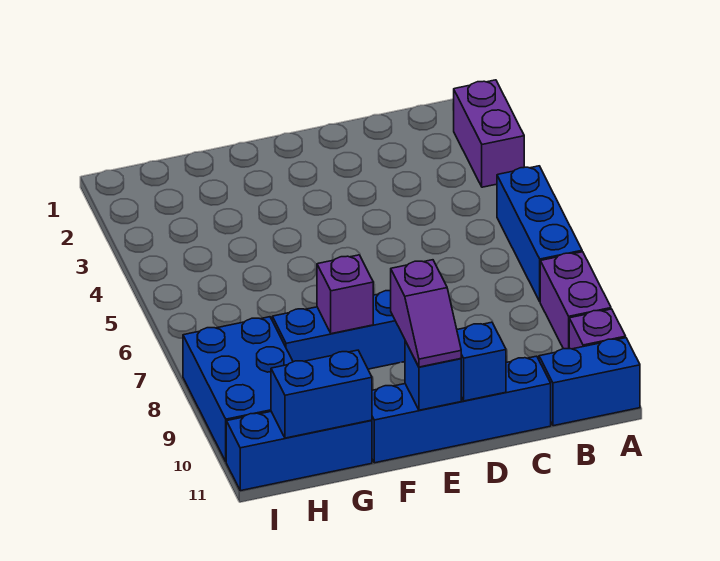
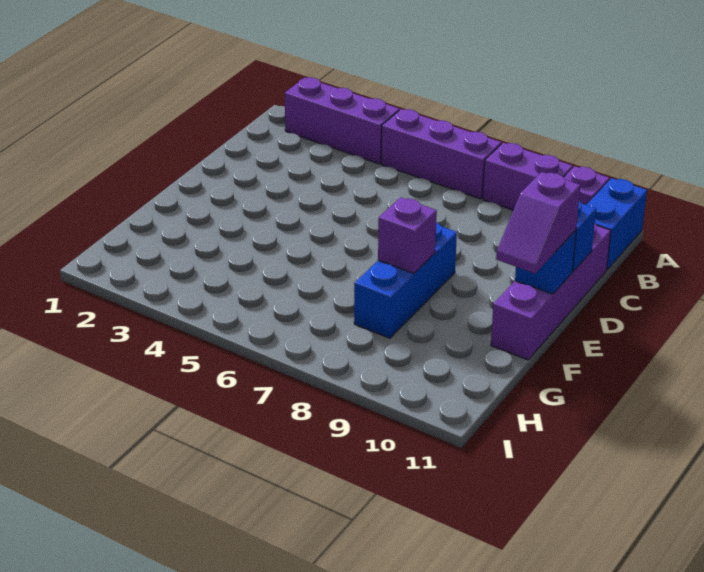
purple 1x2 brick [453,80,524,187] -> purple 1x3 brick [285,77,399,164]
blue 1x3 brick [497,166,582,301] -> purple 1x3 brick [381,109,501,199]
blue 1x4 brick [372,356,551,463] -> purple 1x4 brick [491,224,611,360]
purple 1x2 slope [391,260,461,367] -> purple 1x2 slope turned to [496,172,580,273]
blue 1x3 brick [226,412,372,491] -> none
blue 1x2 brick [271,350,372,438] -> none
blue 2x3 brick [183,317,293,461] -> none

